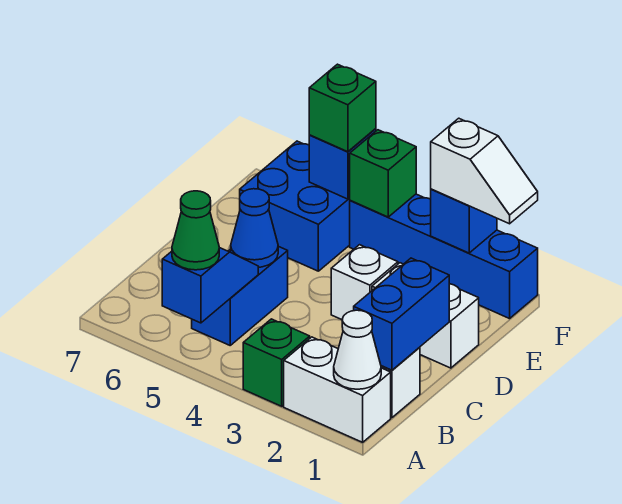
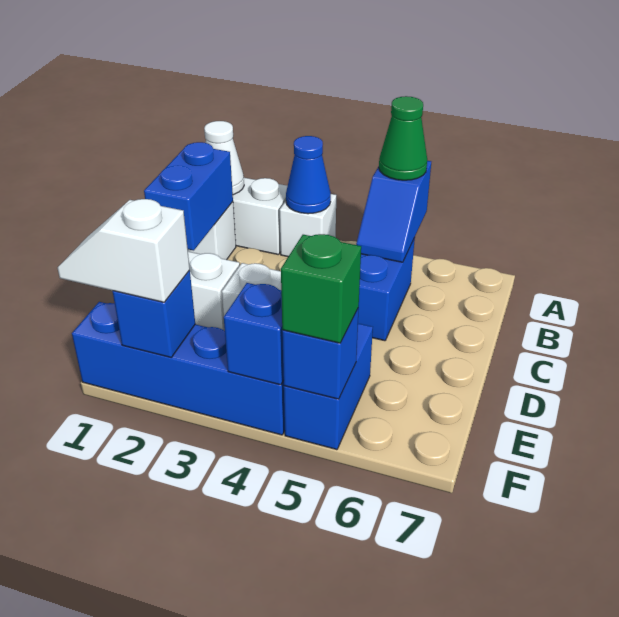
green 1x1 brick [243,319,310,406] -> white 1x1 brick [280,194,336,257]
blue 1x1 cone [231,189,278,267] -> blue 1x1 cone moved to [286,136,331,214]
blue 2x2 brick [240,141,350,271] -> blue 1x2 brick [284,324,373,450]
green 1x1 brick [350,130,416,217] -> blue 1x1 brick [224,283,284,385]

